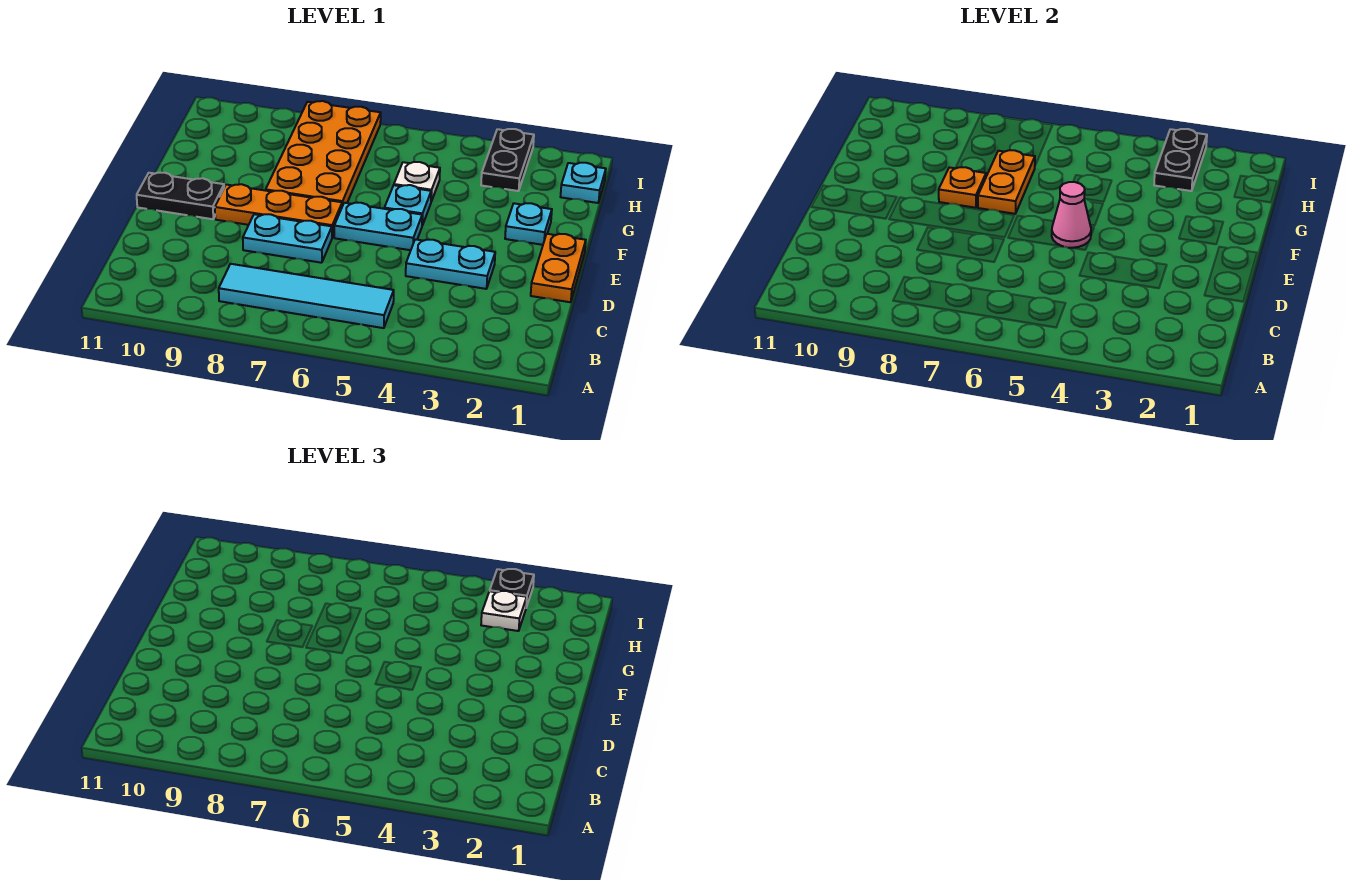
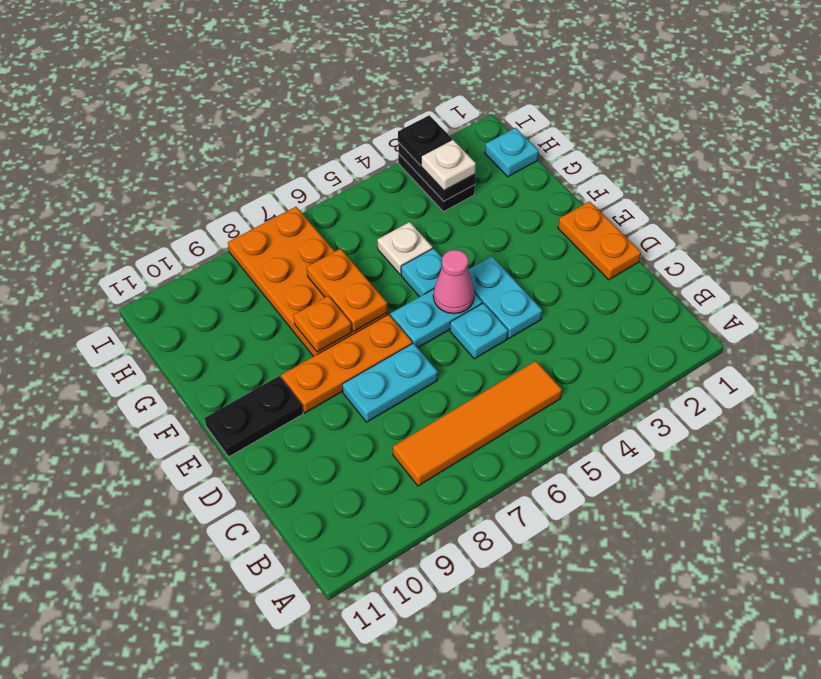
cyan 1x4 tile [219,264,394,328] -> orange 1x4 tile [393,361,562,486]
cyan 1x2 plate [406,239,495,289] -> cyan 1x2 plate turned to [468,256,542,338]
cyan 1x1 plate [505,203,552,245] -> cyan 1x1 plate moved to [450,303,508,359]

